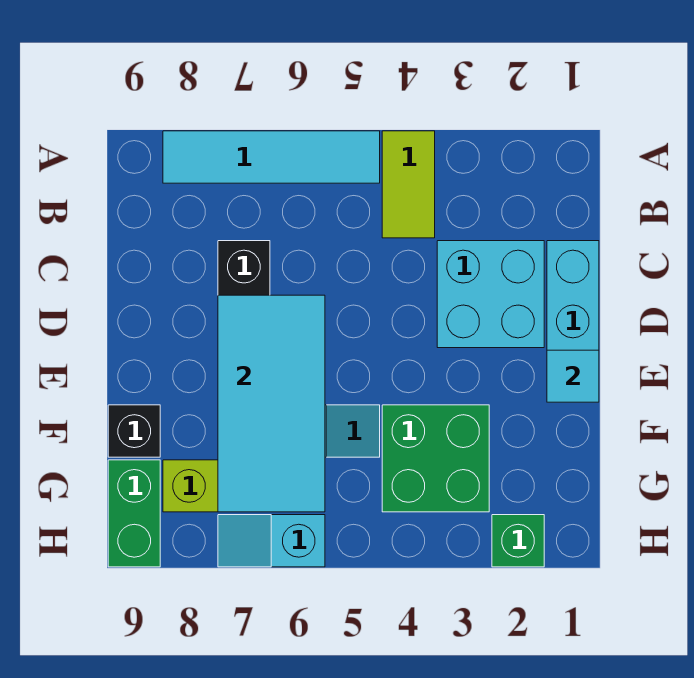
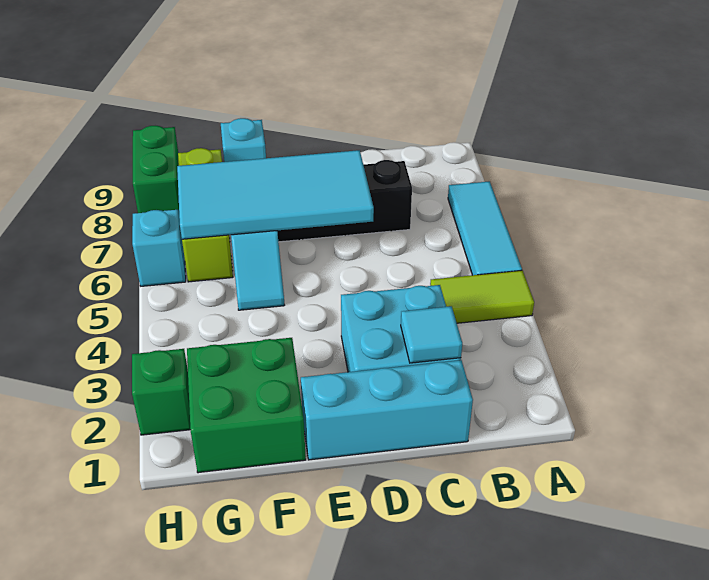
cyan 1x4 tile [163,131,380,183] -> cyan 1x3 tile [448,181,522,275]
cyan 1x1 tile [547,350,599,402] -> cyan 1x1 tile moved to [401,306,462,363]
green 2x2 brick [382,405,489,512] -> green 2x2 brick moved to [187,338,306,473]
black 1x1 brick [108,405,160,457] -> cyan 1x1 brick [221,118,266,162]
green 1x2 brick [108,460,160,567] -> green 1x2 brick turned to [133,126,179,213]

